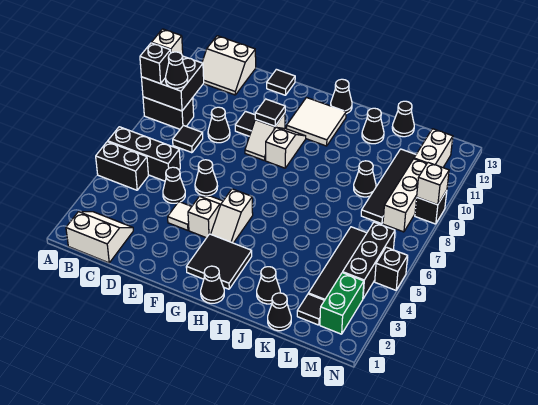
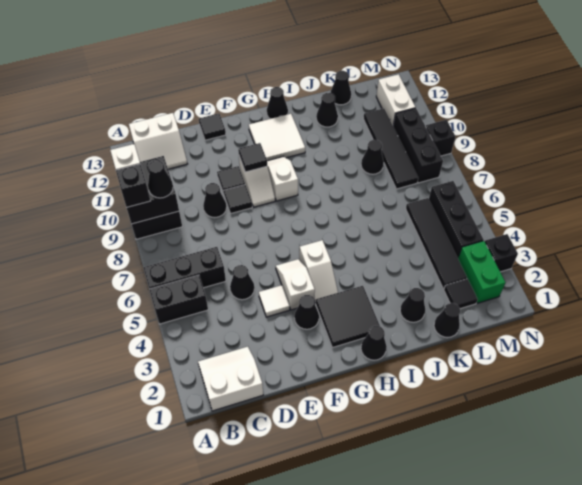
black 1x1 tile [173,126,203,153] -> black 1x1 tile moved to [224,185,252,213]
black 1x1 cone [195,160,218,196] -> black 1x1 cone moved to [294,295,319,329]
white 1x3 brick [383,159,427,232] -> black 1x3 brick [393,108,443,183]
black 1x1 brick [375,247,408,290] -> black 1x1 brick moved to [485,234,518,272]
white 1x1 brick [417,163,449,205] -> none

